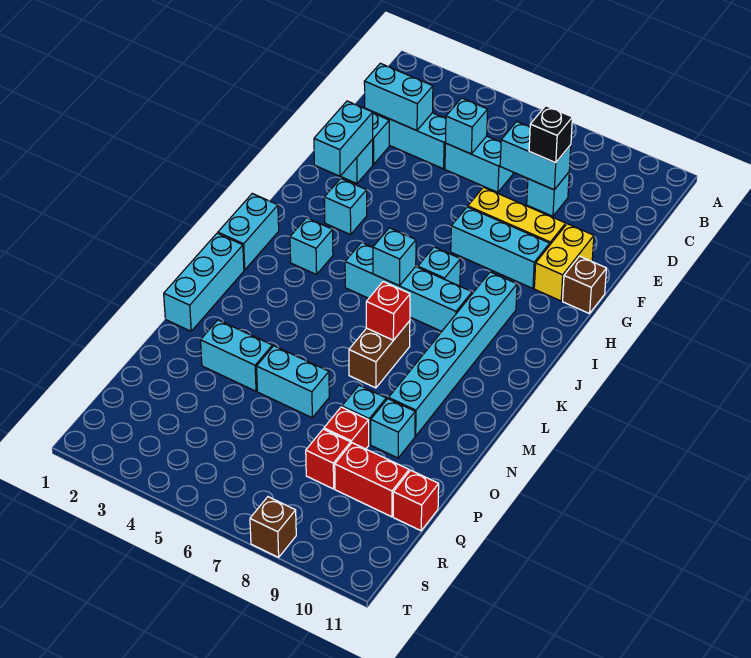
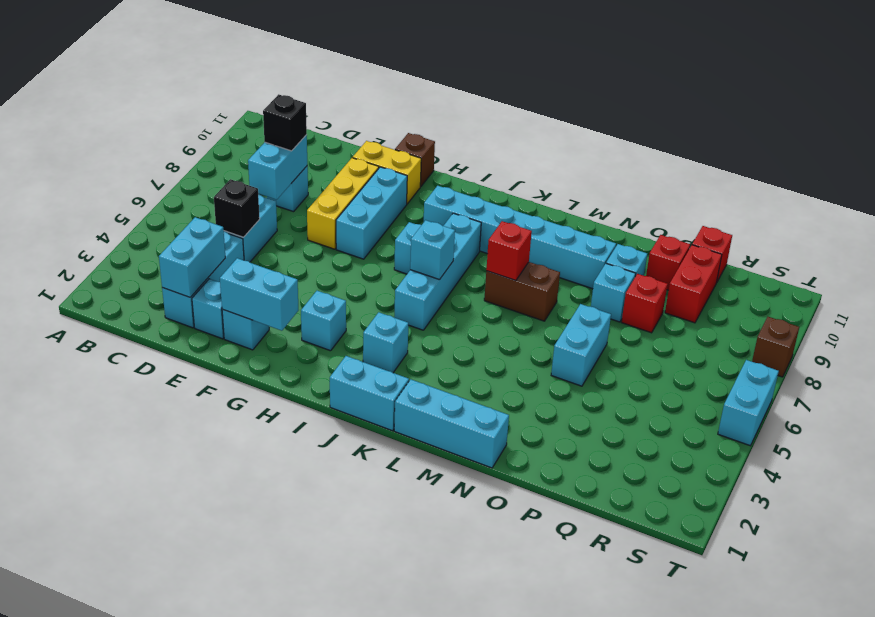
cyan 1x1 brick [445,98,488,154] -> black 1x1 brick [214,179,260,237]
cyan 1x2 brick [201,320,272,391] -> cyan 1x2 brick moved to [718,360,779,446]
red 1x1 brick [306,429,351,489] -> red 1x1 brick moved to [646,235,690,290]

